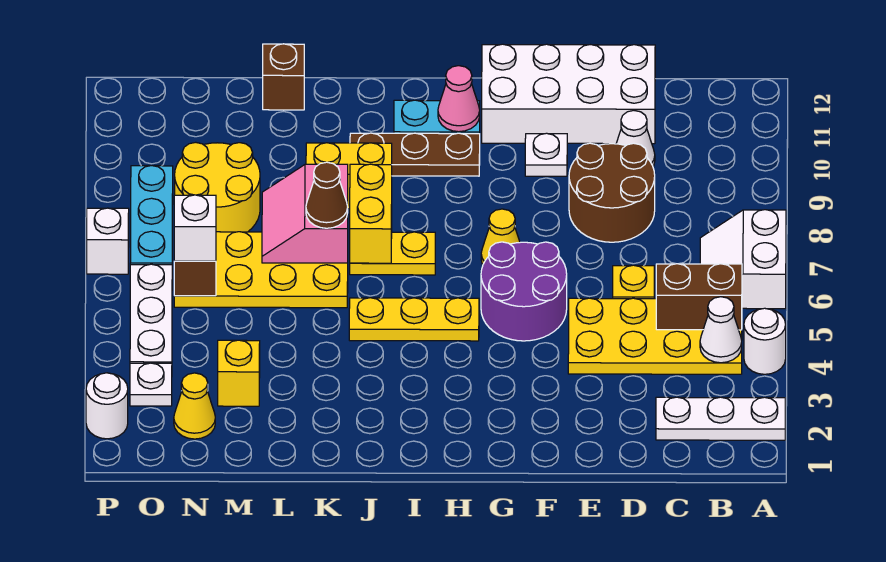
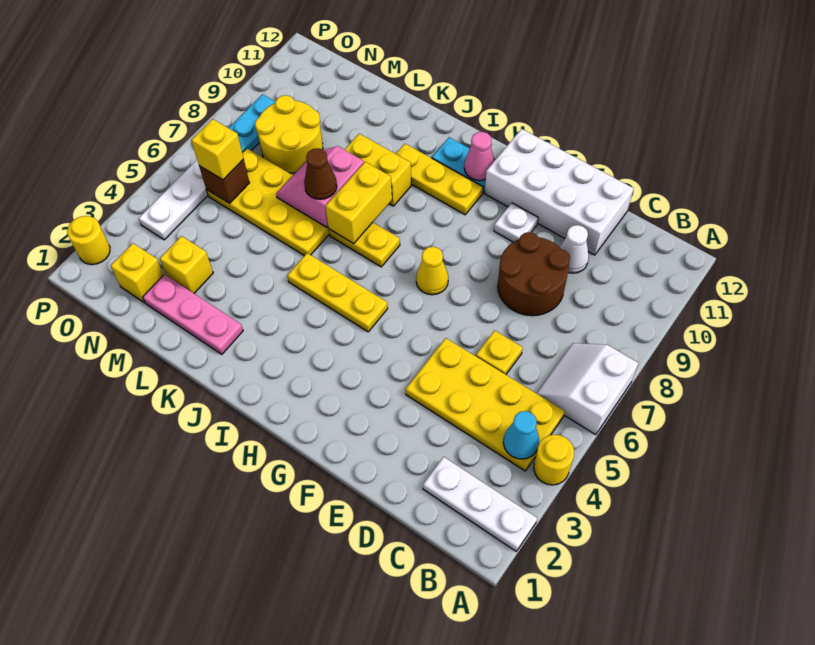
white 1x1 round brick [744,308,786,374] -> yellow 1x1 round brick [534,435,574,485]
white 1x1 cone [700,297,742,363] -> cyan 1x1 cone [503,411,539,459]
brown 1x2 brick [656,264,742,330] -> none
purple 2x2 round brick [481,242,567,341] -> none
brown 1x3 plate [350,133,480,176] -> yellow 1x3 plate [396,144,483,215]
none -> pink 1x3 plate [143,274,243,354]
brown 1x1 brick [263,44,304,110] -> none
yellow 1x1 cone [174,373,215,439] -> yellow 1x1 brick [110,243,164,303]
white 1x1 brick [174,195,216,261] -> yellow 1x1 brick [191,119,244,180]
white 1x1 plate [130,363,172,406] -> none
white 1x1 round brick [86,373,128,439] -> yellow 1x1 round brick [67,216,110,265]
white 1x1 brick [87,208,129,274] -> none

